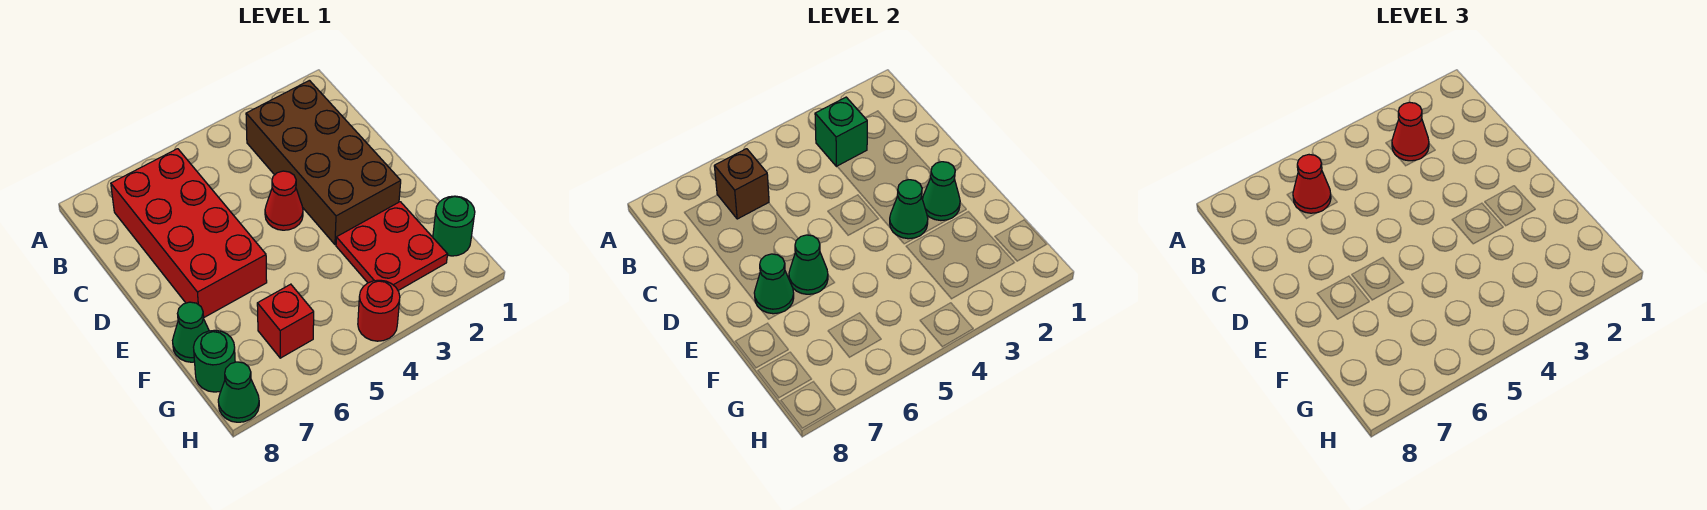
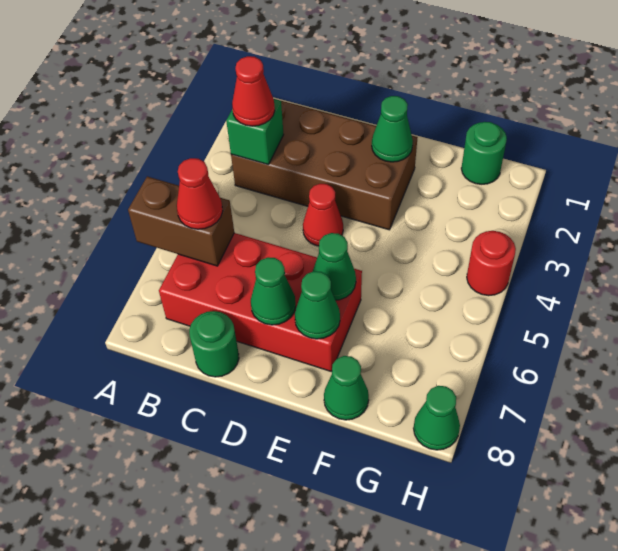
brown 1x1 brick [714,149,769,219] -> brown 1x2 brick [128,176,234,266]
green 1x1 cone [890,180,928,239] -> green 1x1 cone moved to [251,257,296,325]
red 2x2 plate [336,202,447,291] -> none
red 1x1 brick [257,284,314,358] -> none
green 1x1 round brick [194,330,235,392] -> green 1x1 round brick moved to [189,311,239,377]

